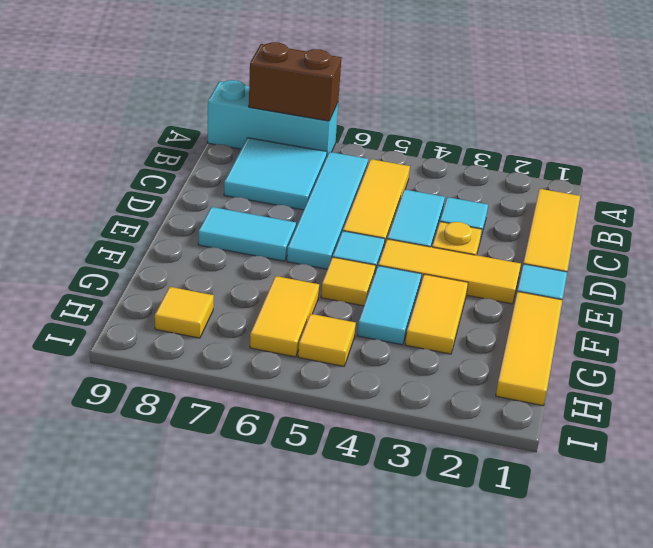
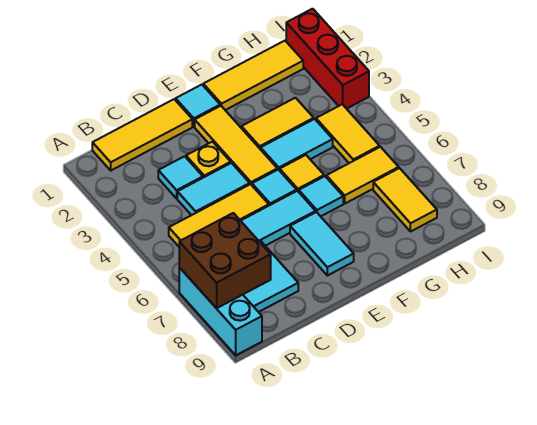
brown 1x2 brick [249,42,342,121] -> brown 2x2 brick [179,213,271,308]
none -> cyan 1x1 tile [299,176,343,216]
yellow 1x1 tile [298,314,356,366] -> yellow 1x2 tile [316,104,380,163]
yellow 1x1 tile [155,287,214,338] -> yellow 1x2 tile [373,168,437,232]
none -> red 1x3 brick [286,9,369,109]

